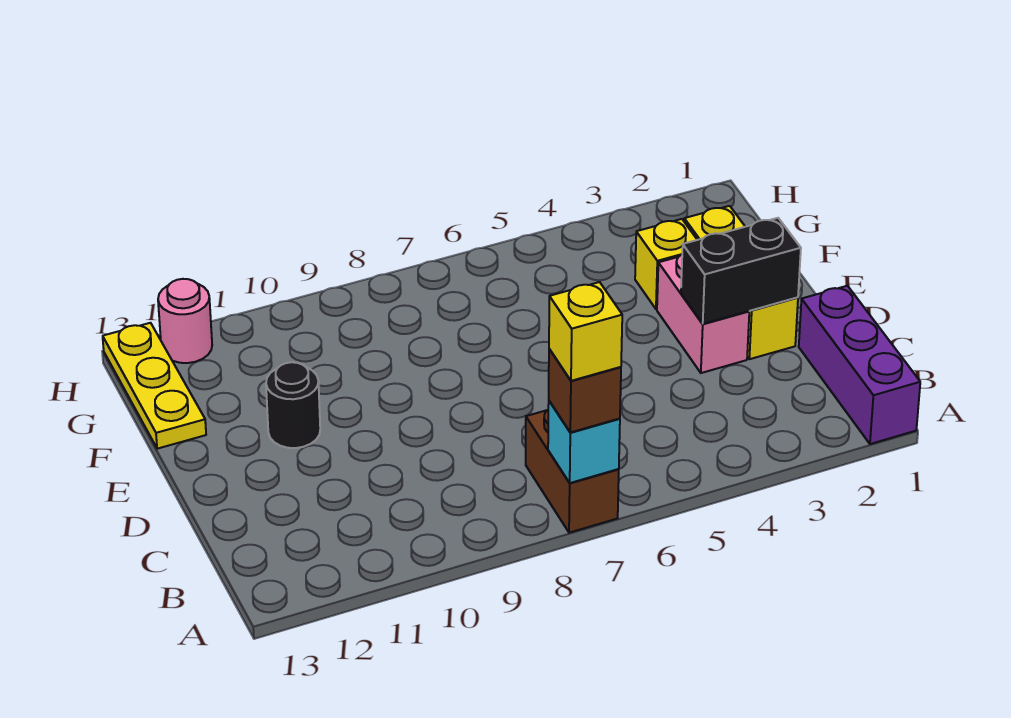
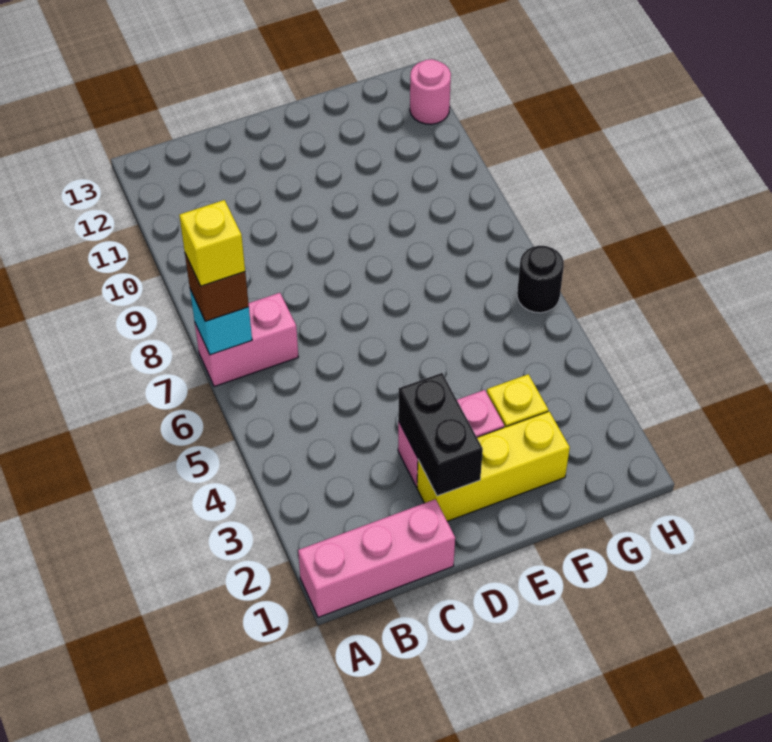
purple 1x3 brick [799,286,920,444] -> pink 1x3 brick [298,499,455,617]
brown 1x2 brick [526,410,619,533] -> pink 1x2 brick [195,293,298,387]
black 1x1 round brick [266,362,320,448] -> black 1x1 round brick moved to [517,246,564,313]
yellow 1x3 plate [103,323,206,449] -> none

